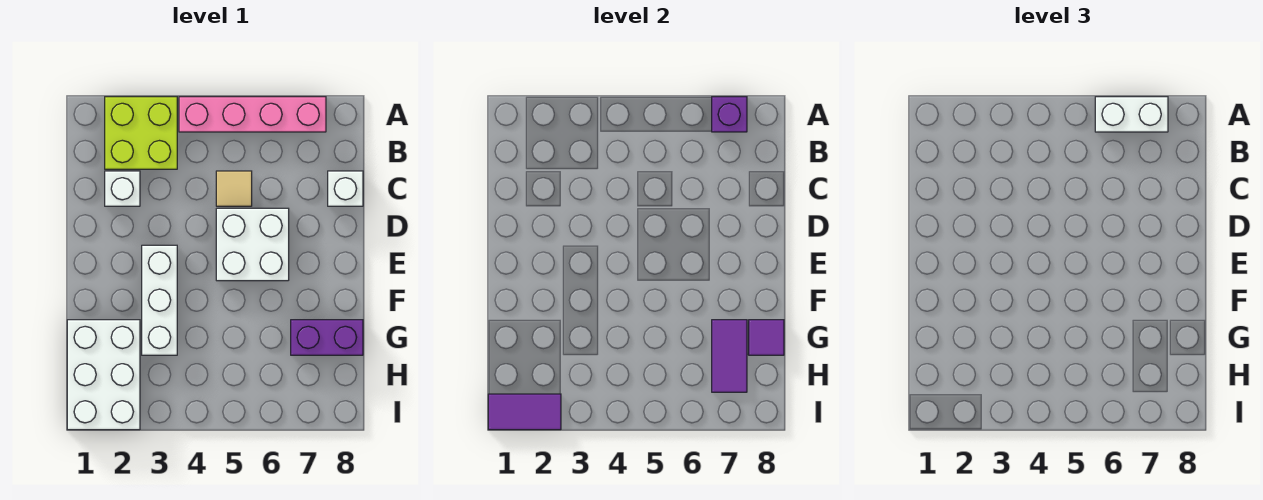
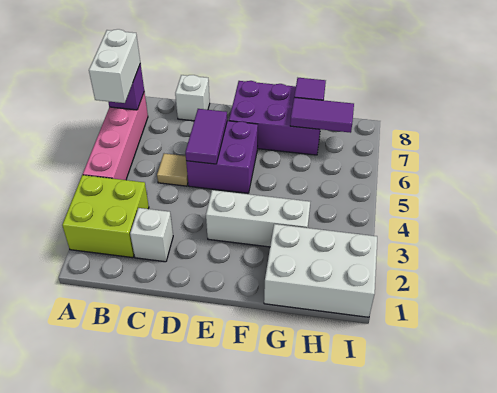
white 2x2 brick [216,208,289,281] -> purple 2x2 brick [186,121,258,193]
purple 1x2 brick [291,320,363,355] -> purple 2x3 brick [229,81,320,155]
purple 1x2 tile [488,394,561,430] -> purple 1x2 tile moved to [185,109,227,164]

